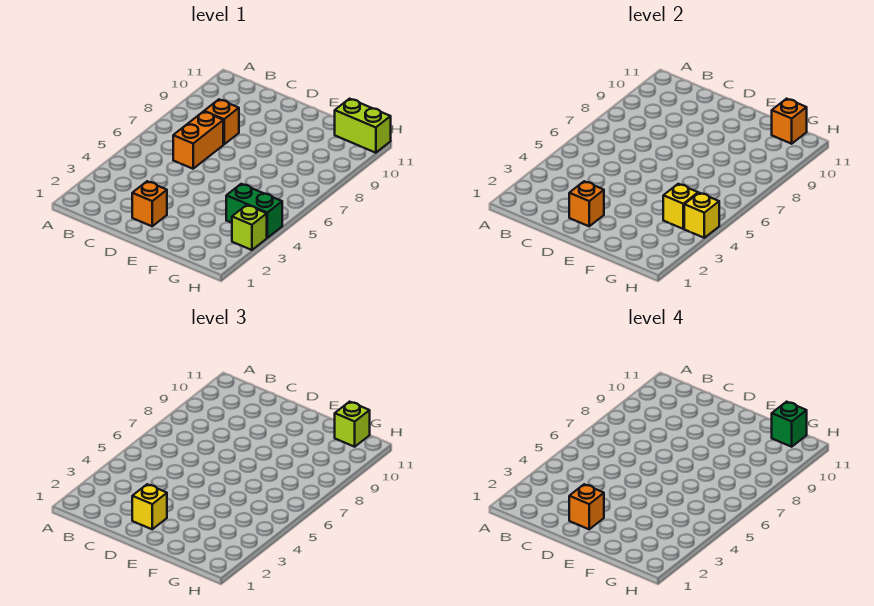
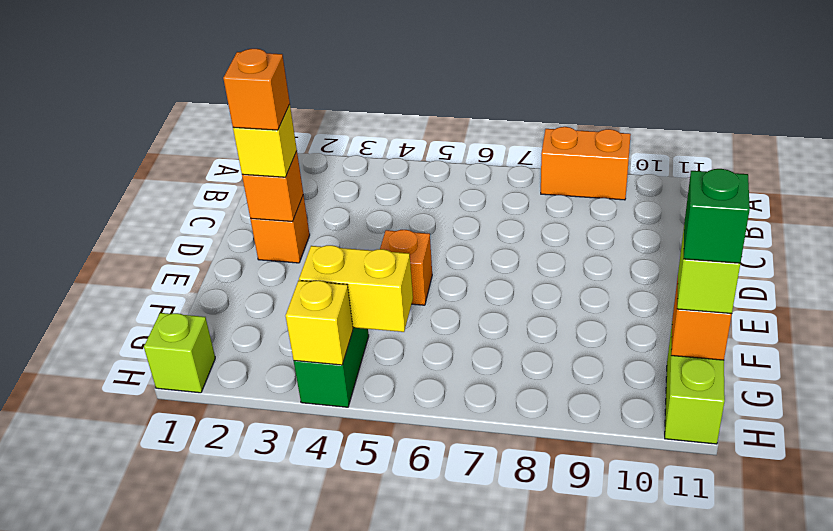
orange 1x2 brick [173,112,223,169] -> orange 1x2 brick moved to [541,127,631,200]
orange 1x1 brick [204,99,239,144] -> orange 1x1 brick moved to [380,230,432,305]
yellow 1x1 brick [663,184,698,229] -> yellow 1x2 brick [299,245,413,332]
lime 1x1 brick [232,205,267,250] -> lime 1x1 brick moved to [144,313,215,393]

